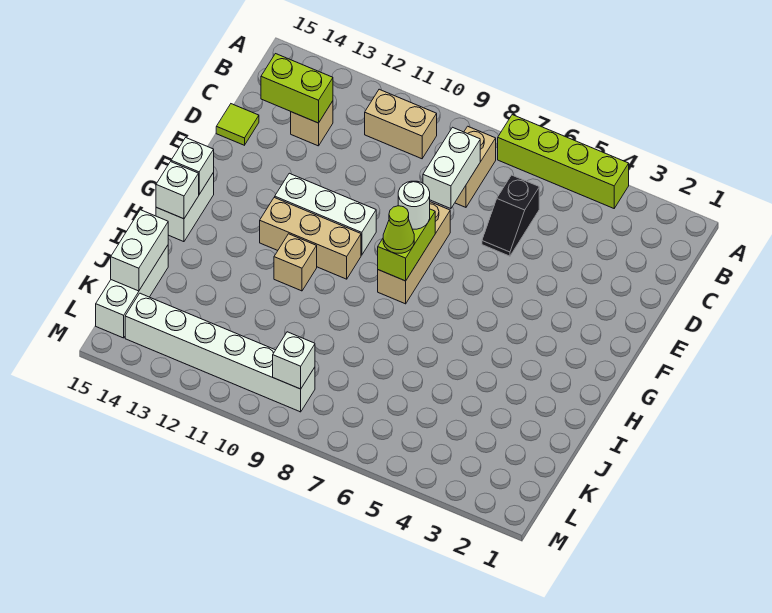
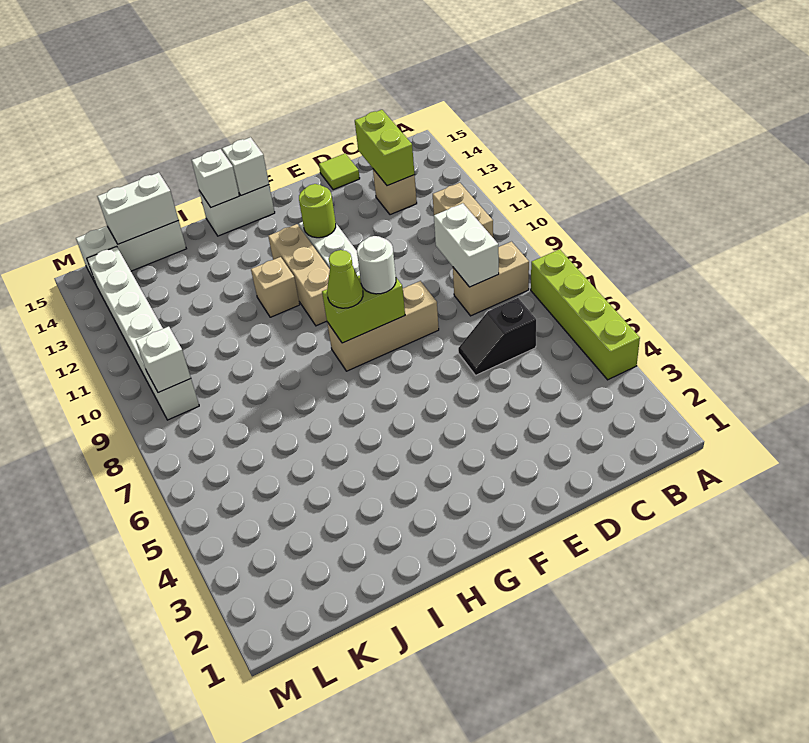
white 1x2 brick [423,127,480,209] -> white 1x2 brick turned to [434,203,499,287]
none -> lime 1x1 round brick [299,184,336,238]

